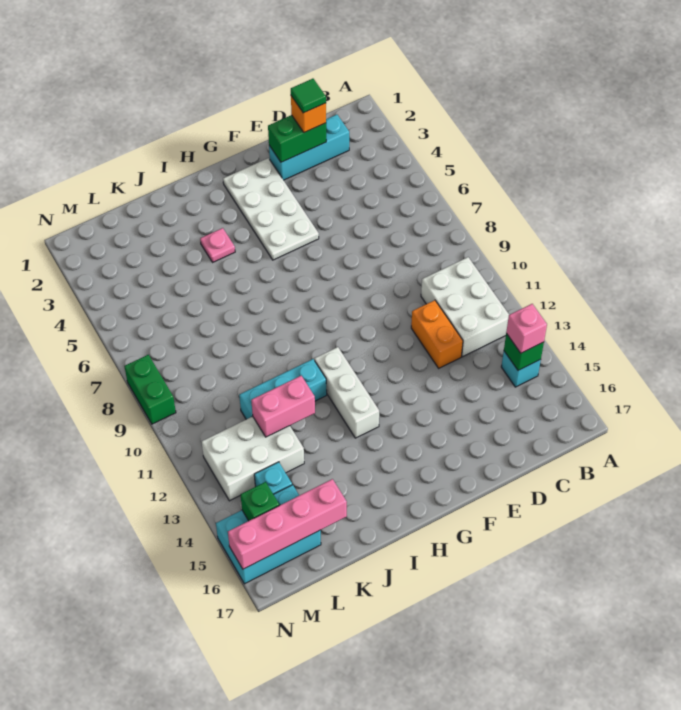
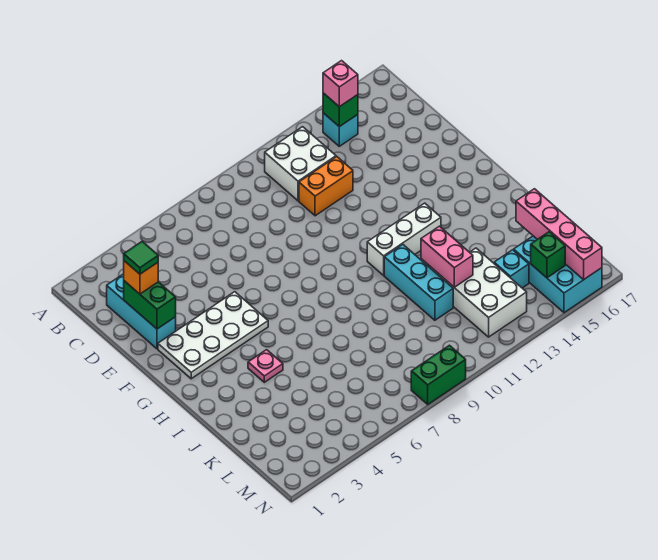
white 2x3 brick [421,257,509,357] -> white 2x2 brick [265,127,336,201]

